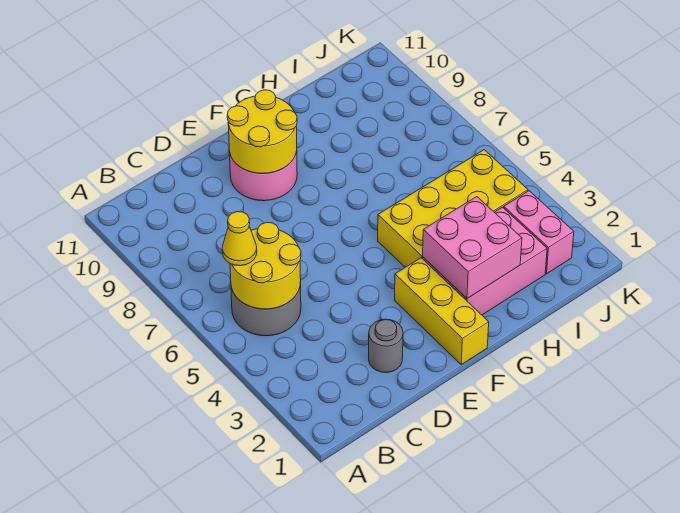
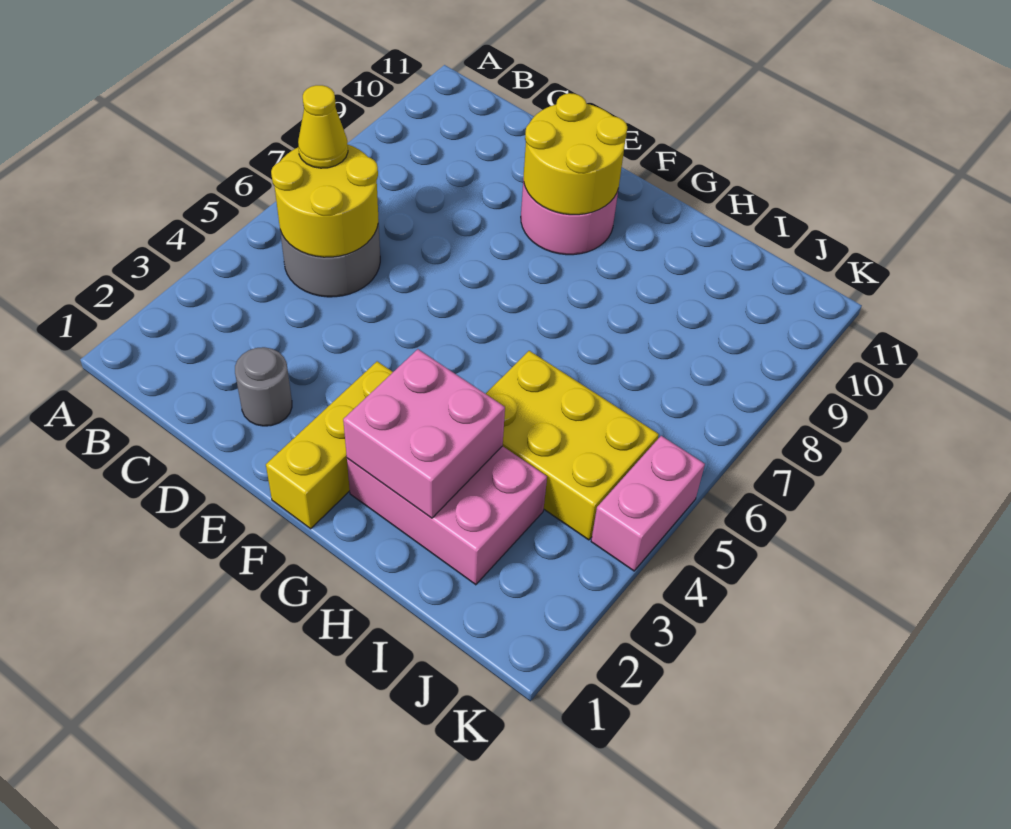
yellow 2x4 brick [378,150,528,267] -> yellow 2x3 brick [486,351,659,540]
pink 1x2 brick [504,191,574,274] -> pink 1x2 brick moved to [591,436,705,571]

